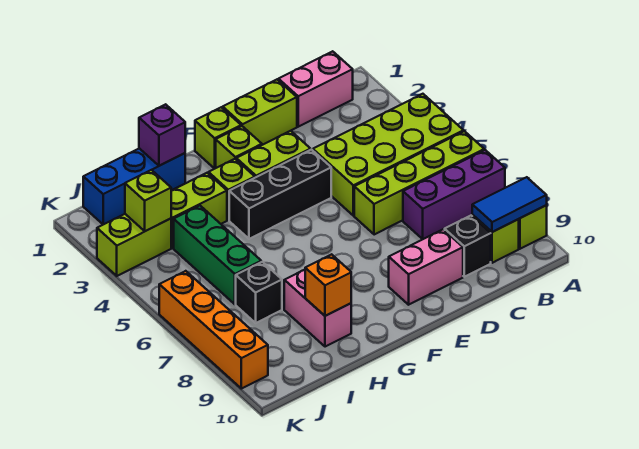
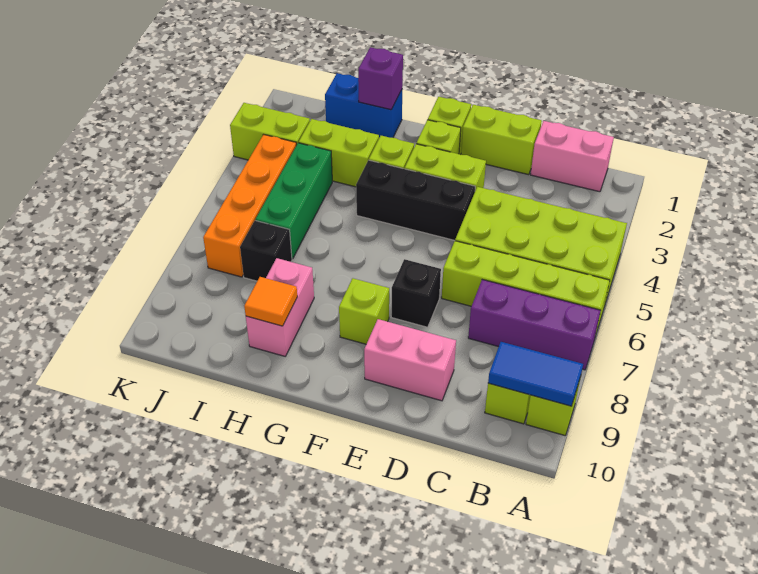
black 1x1 brick [445,216,491,277] -> black 1x1 brick moved to [391,259,441,327]
blue 1x3 brick [83,148,185,224] -> blue 1x2 brick [325,73,402,138]
orange 1x1 brick [305,254,351,316] -> orange 1x1 tile [244,277,297,326]
lime 1x1 brick [125,170,172,231] -> lime 1x1 brick moved to [339,278,389,344]
orange 1x4 brick [159,271,268,389] -> orange 1x4 brick moved to [203,135,296,277]

